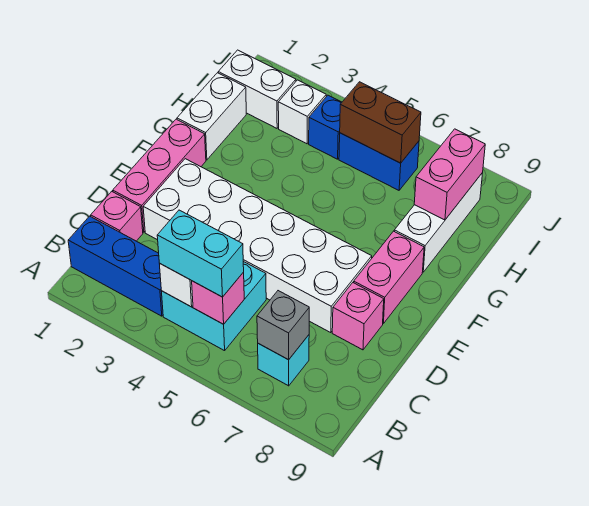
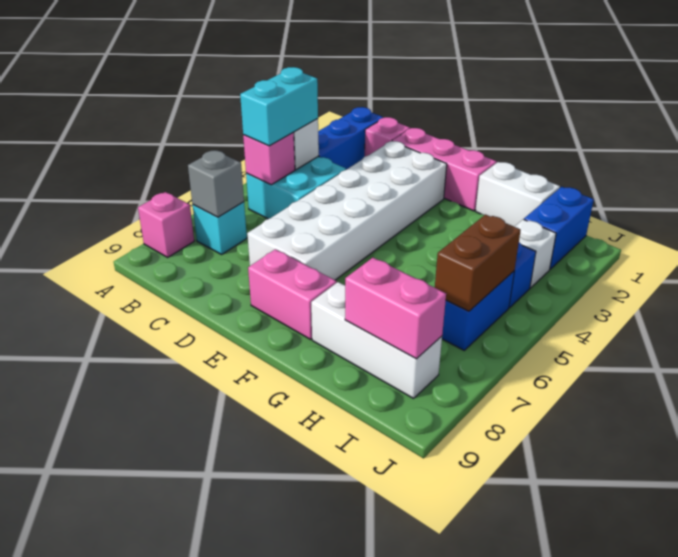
pink 1x1 brick [332,283,384,350] -> pink 1x1 brick moved to [138,192,194,257]
white 1x2 brick [218,50,296,128] -> blue 1x2 brick [524,187,594,269]

